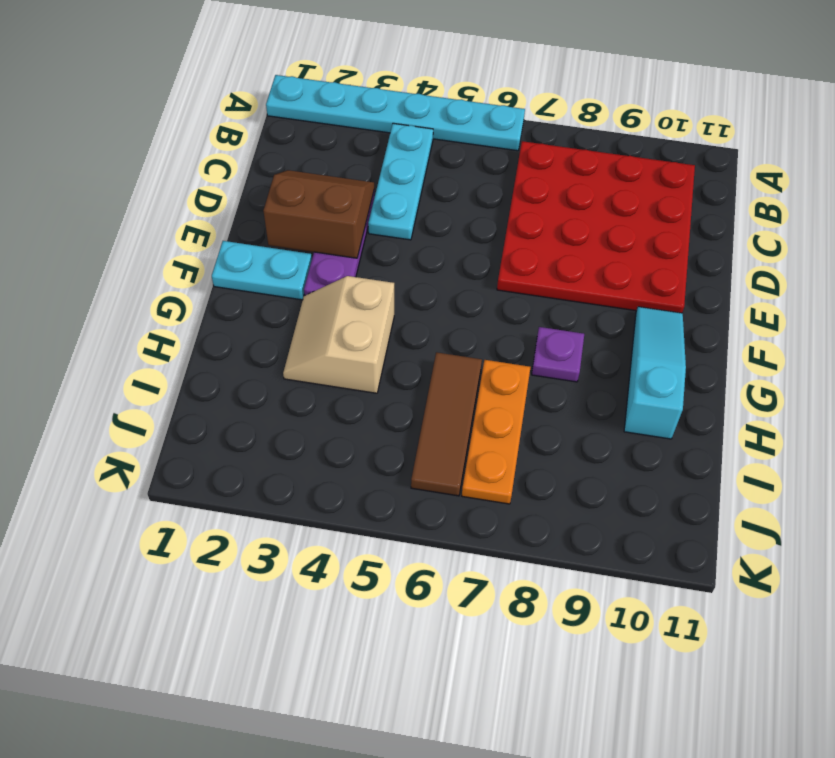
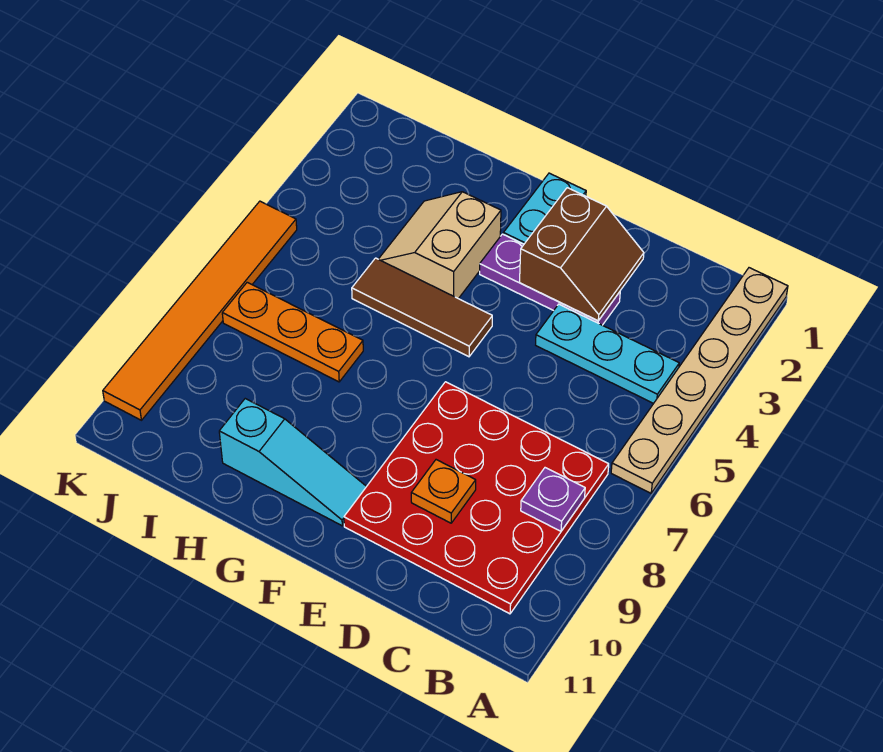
cyan 1x6 plate [266,75,525,151] -> tan 1x6 plate [611,268,788,493]
none -> orange 1x1 plate [411,460,476,523]
tan 2x2 slope [283,276,394,393] -> tan 2x2 slope turned to [379,192,501,299]
purple 1x1 plate [532,327,584,382] -> purple 1x1 plate moved to [521,468,585,531]
brown 1x3 tile [411,352,482,496] -> brown 1x3 tile moved to [352,258,492,357]
none -> orange 1x6 tile [103,201,297,420]

